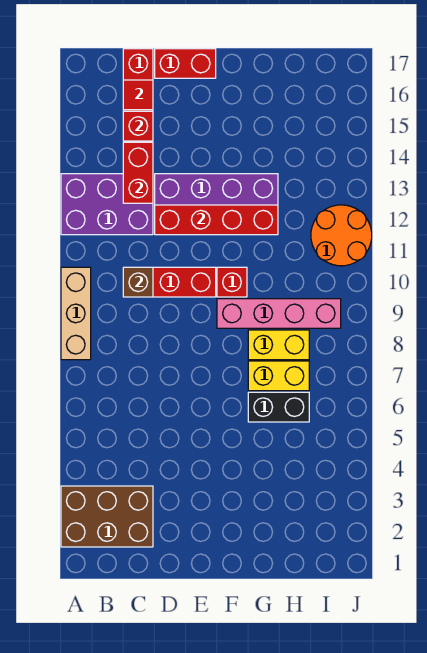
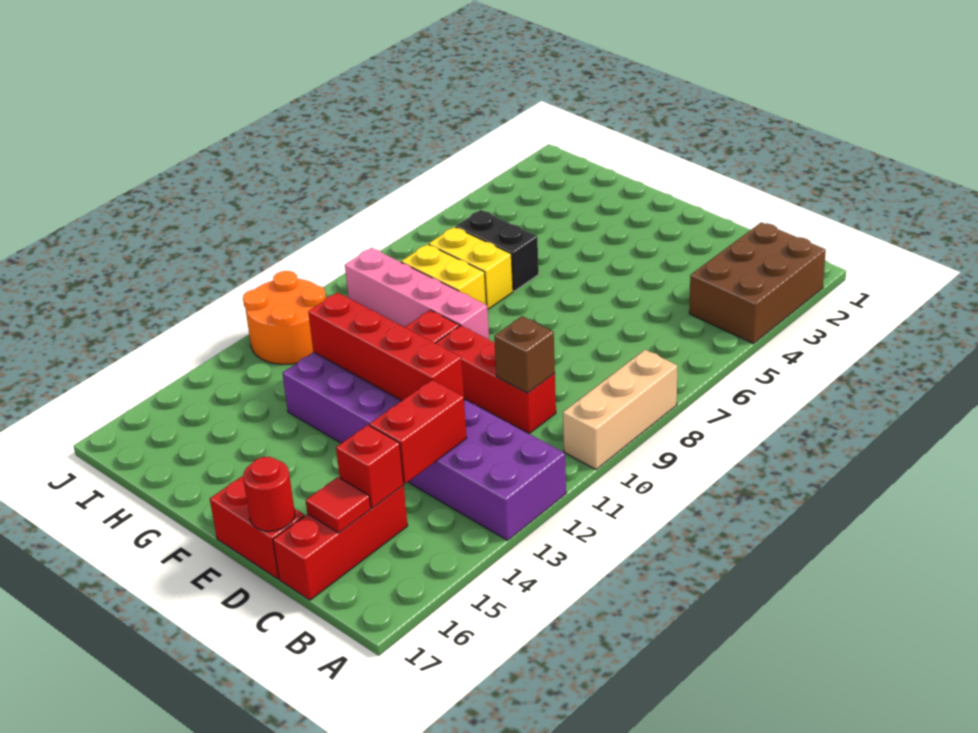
brown 2x3 brick [61,486,153,547] -> brown 2x3 brick turned to [689,222,826,344]
none -> red 1x1 round brick [243,457,295,531]

